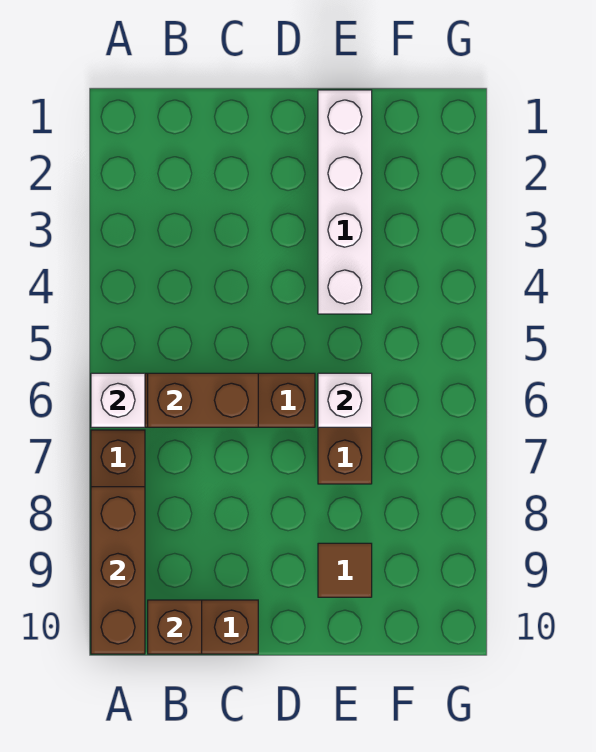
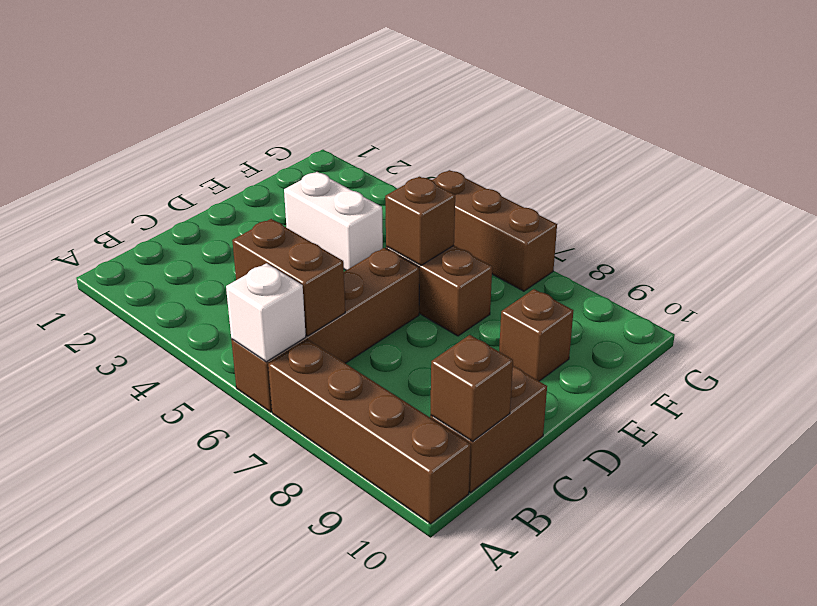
brown 1x3 brick [91,487,145,654] -> brown 1x3 brick moved to [432,170,557,291]
brown 1x2 brick [148,373,258,427] -> brown 1x2 brick turned to [232,219,345,336]
white 1x4 brick [318,90,372,314] -> white 1x2 brick [284,172,383,270]
white 1x1 brick [318,373,372,427] -> brown 1x1 brick [385,177,455,265]
brown 1x1 tile [318,543,372,597] -> brown 1x1 brick [499,289,573,381]

